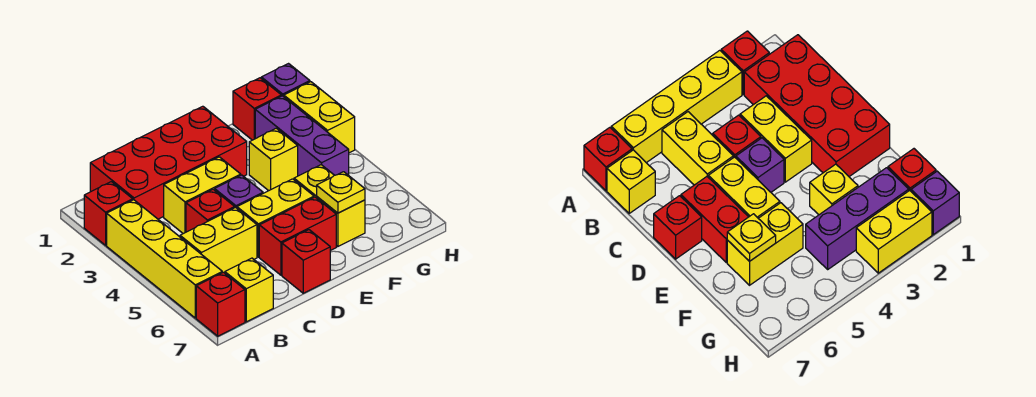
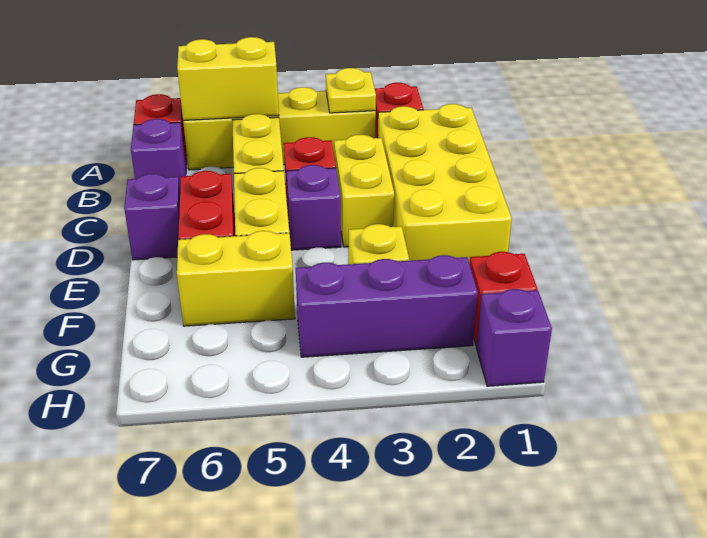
red 2x4 brick [90,106,247,219] -> yellow 2x4 brick [378,104,512,264]
yellow 1x1 brick [225,258,273,322] -> purple 1x1 brick [131,119,186,187]
red 1x1 brick [282,230,330,293] -> purple 1x1 brick [124,174,180,260]
yellow 1x1 plate [317,172,365,213] -> yellow 1x1 plate moved to [326,68,376,113]
yellow 1x2 brick [284,82,355,153] -> yellow 1x2 brick moved to [177,37,279,120]

